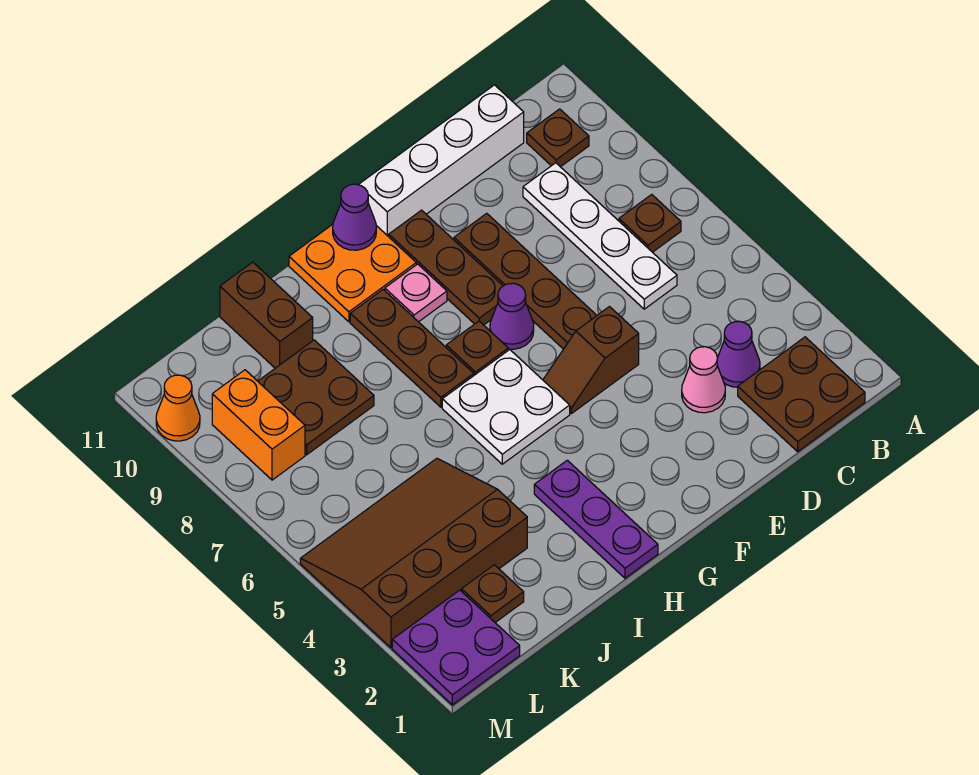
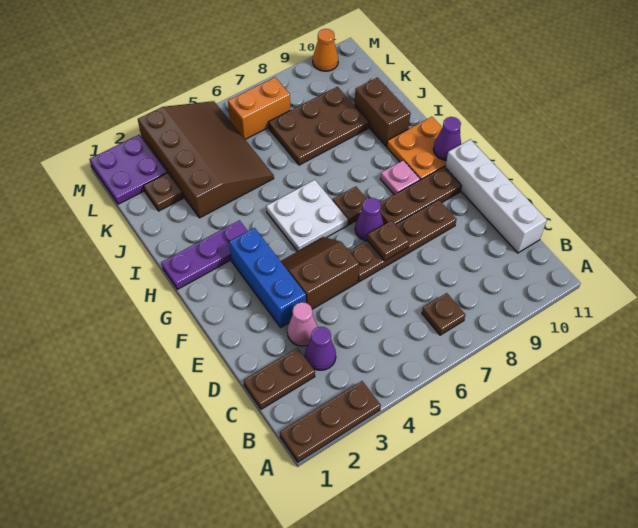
brown 2x2 plate [738,337,865,451] -> brown 1x2 plate [244,348,315,409]
brown 1x1 plate [527,109,589,167] -> brown 1x1 plate moved to [367,221,409,261]
white 1x4 plate [523,163,677,309] -> none
none -> blue 1x3 brick [229,228,306,327]
brown 1x2 slope [543,307,639,414] -> brown 2x2 slope [281,237,359,309]
brown 1x3 plate [350,289,474,407] -> brown 1x3 plate moved to [280,381,381,462]
brown 2x2 plate [258,340,374,455] -> brown 2x3 plate [268,87,369,165]
brown 1x2 brick [220,262,313,368] -> brown 1x2 brick turned to [354,77,411,146]
orange 1x2 brick [212,370,305,480] -> orange 1x2 brick moved to [228,77,290,139]

